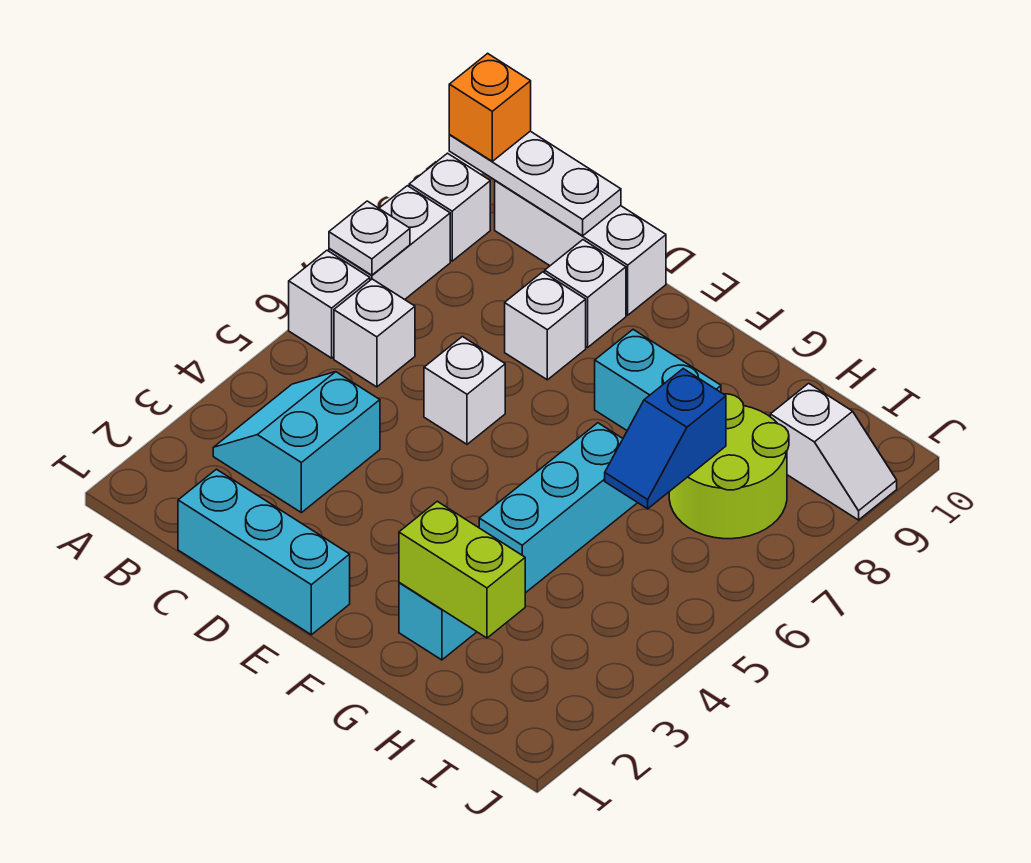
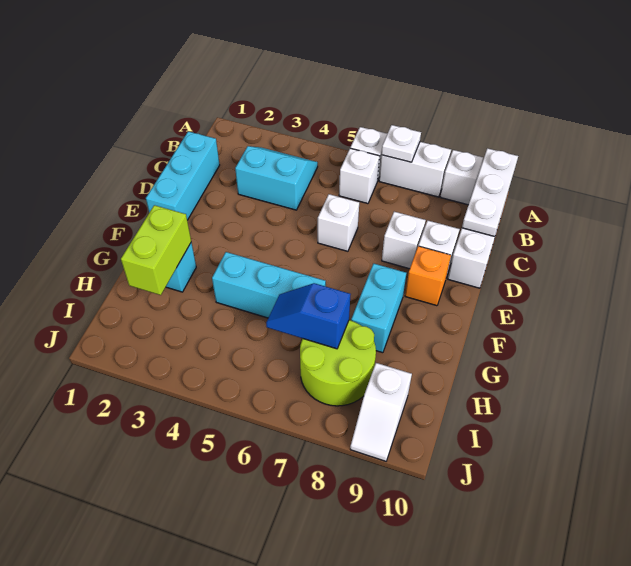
orange 1x1 brick [449,53,531,161] -> orange 1x1 brick moved to [405,246,451,306]

